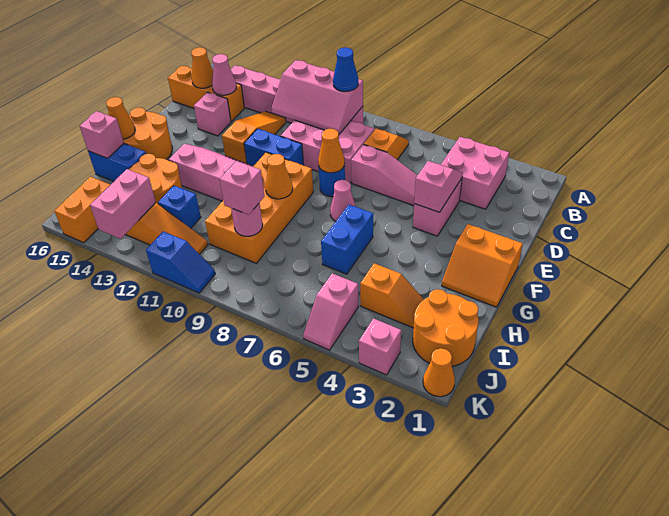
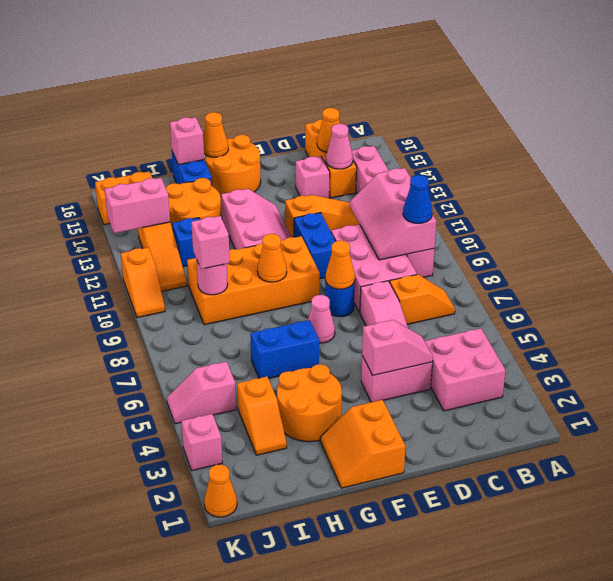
orange 2x2 round brick [413,289,479,366] -> orange 2x2 round brick moved to [277,364,342,442]
blue 1x2 slope [146,231,215,293] -> orange 1x2 slope [121,247,165,318]

